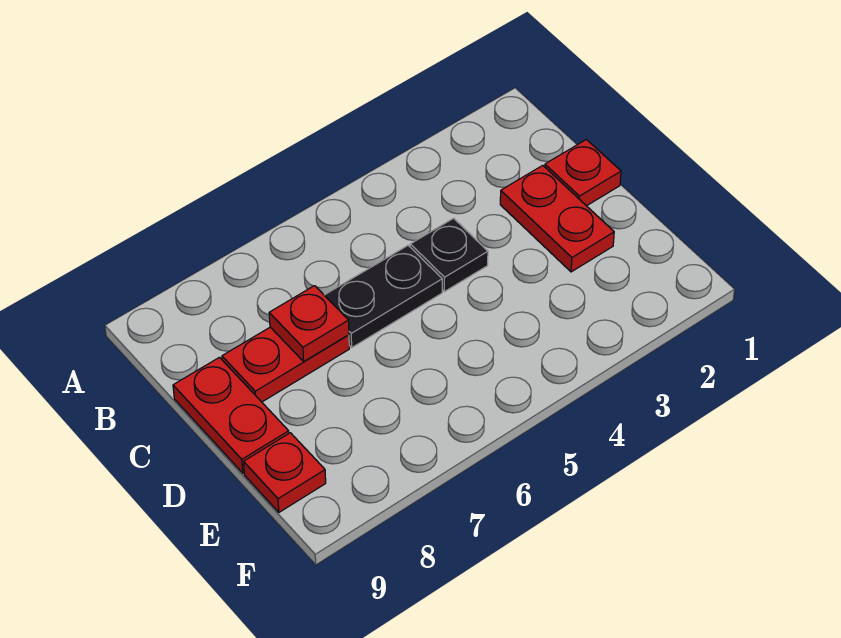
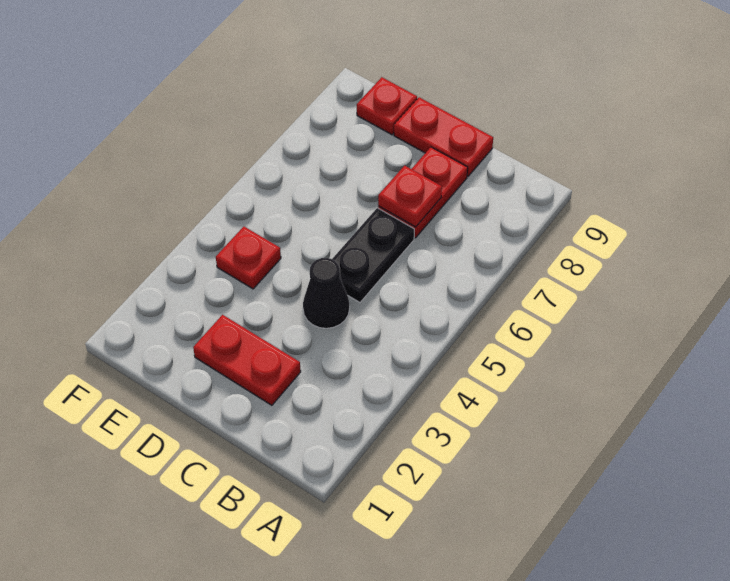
red 1x1 plate [545,140,621,206] -> red 1x1 plate moved to [216,227,281,289]
black 1x1 plate [410,218,488,292] -> black 1x1 cone [303,258,350,328]

